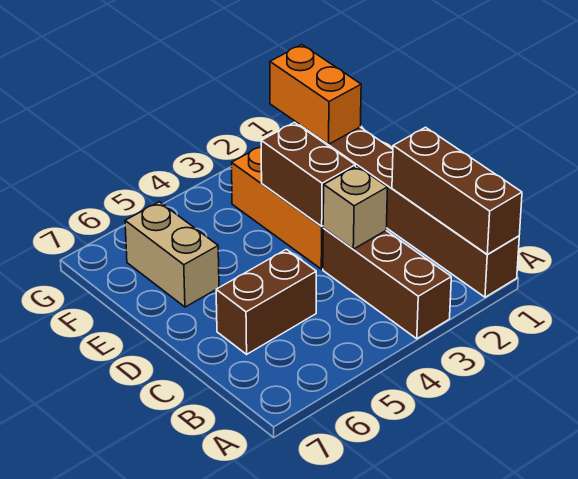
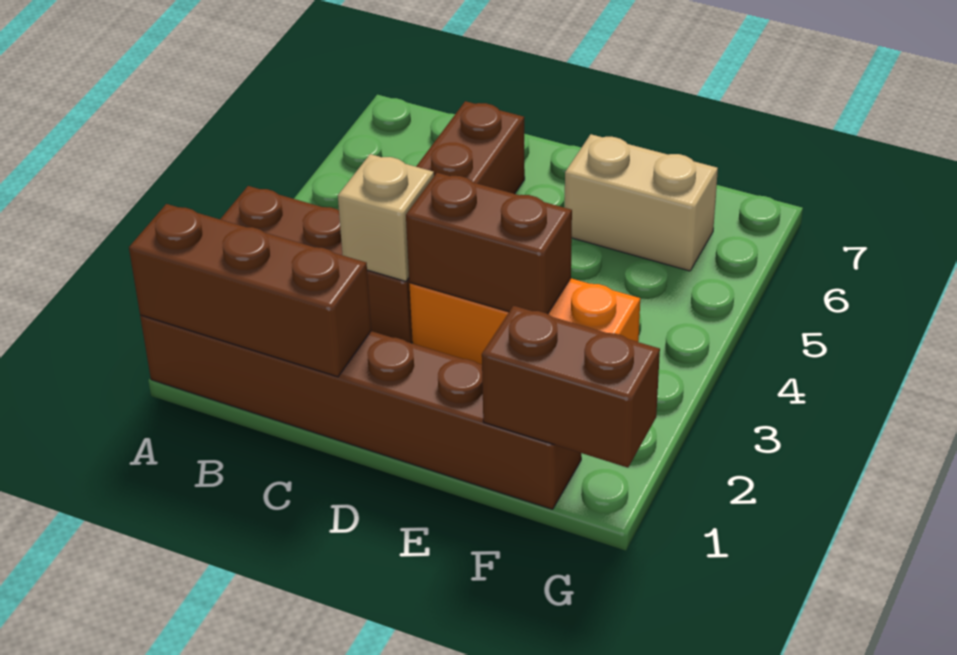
orange 1x2 brick [270,45,361,144] -> brown 1x2 brick [482,306,660,468]

